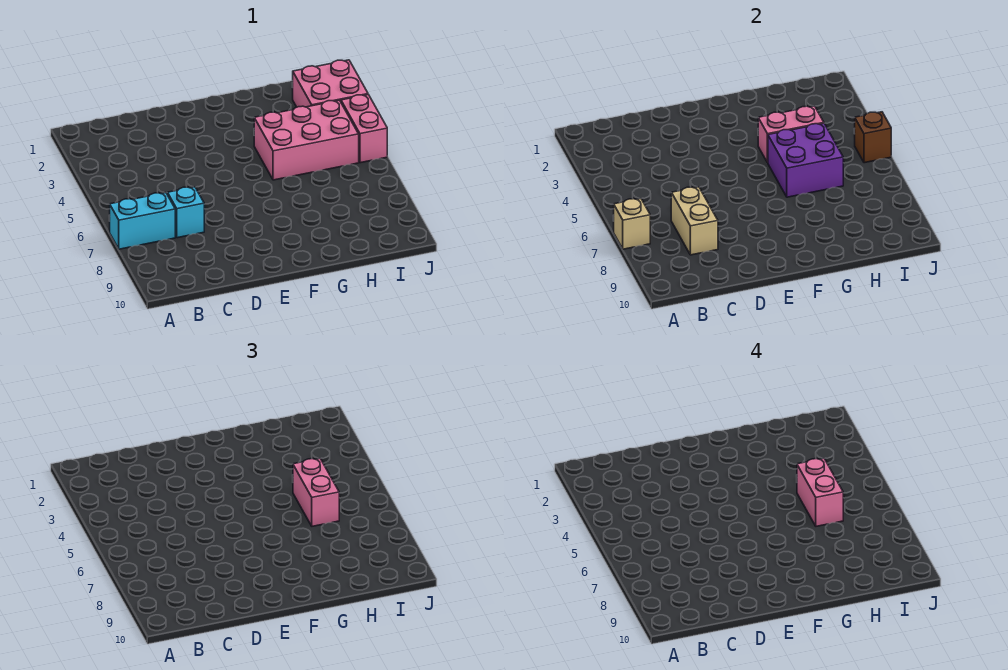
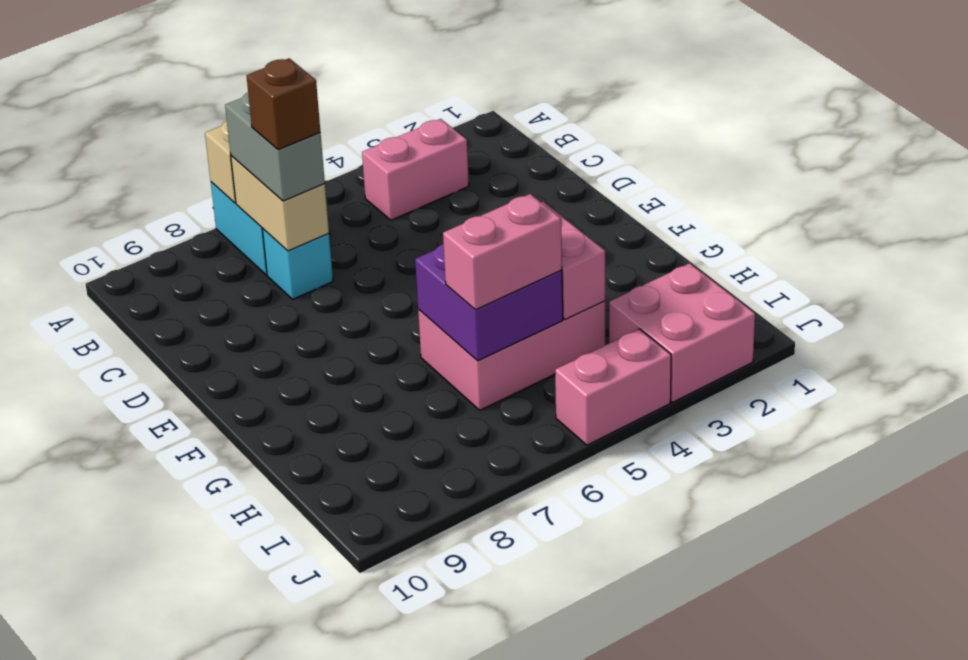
none -> grey 1x2 brick [225,92,325,201]
tan 1x2 brick [671,187,718,255] -> tan 1x2 brick turned to [231,156,329,251]
pink 2x3 brick [254,100,359,180] -> pink 2x3 brick turned to [418,301,605,410]
pink 1x2 brick [797,458,843,526] -> pink 1x2 brick moved to [362,119,469,220]
brown 1x1 brick [855,112,891,163] -> brown 1x1 brick moved to [246,58,320,150]

